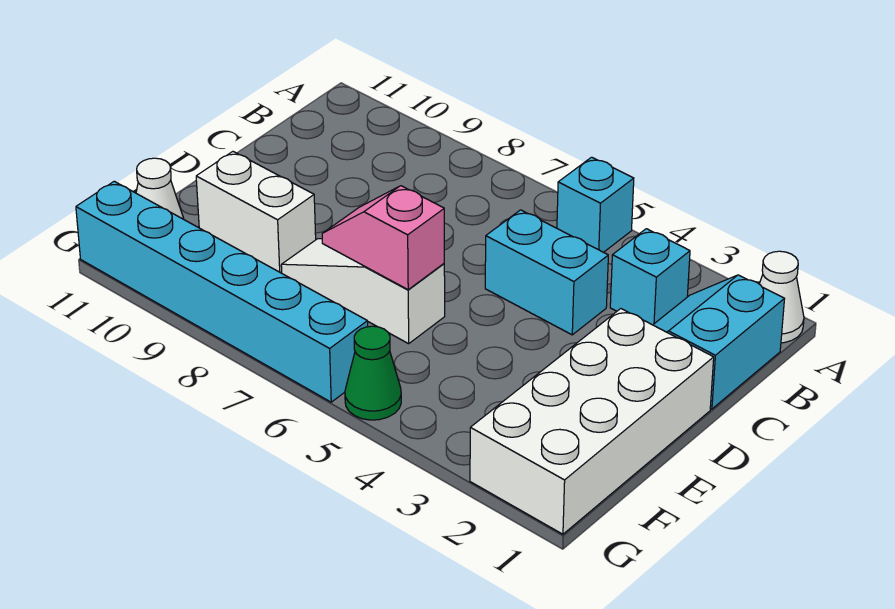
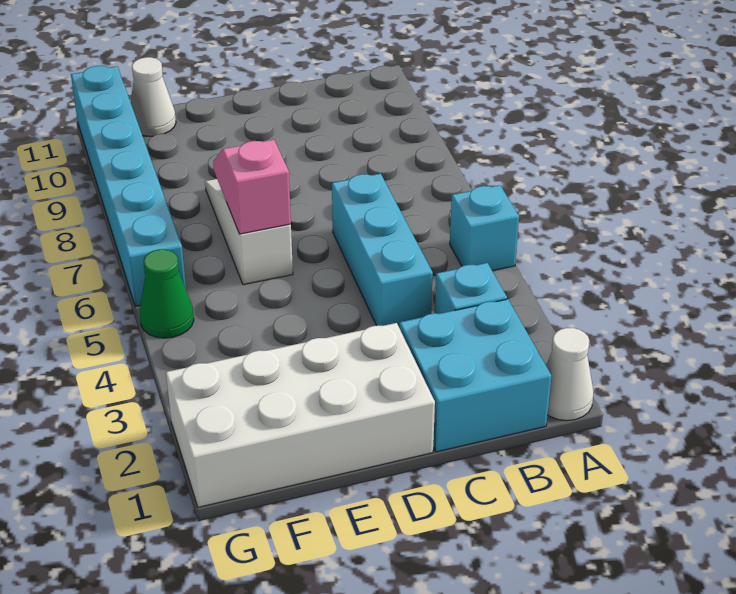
cyan 2x2 slope [653,275,784,409] -> cyan 2x2 brick [399,299,551,452]
cyan 1x2 brick [485,210,608,335] -> cyan 1x3 brick [332,174,433,326]
white 1x2 brick [196,152,316,273] -> none

